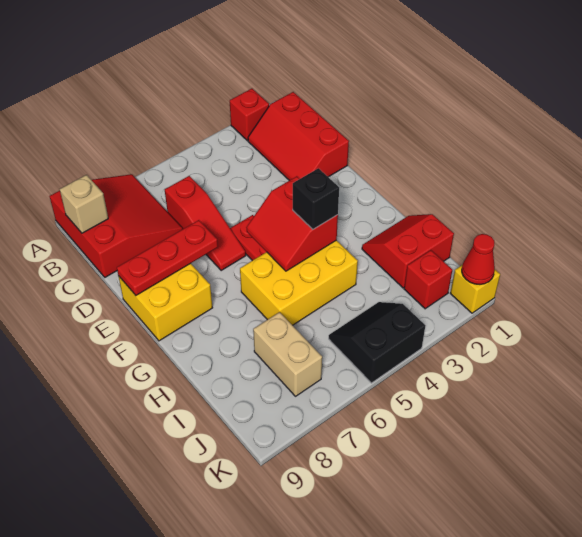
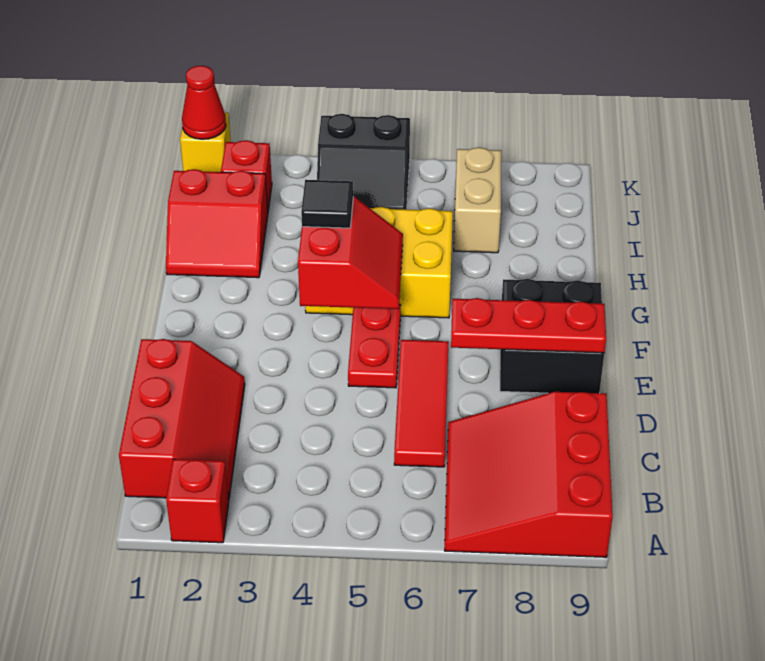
tan 1x1 brick [60,175,108,233] -> none
red 1x3 slope [165,176,246,270] -> red 1x3 tile [394,340,449,467]
yellow 2x2 brick [119,263,212,341] -> black 2x2 brick [500,279,604,393]
black 1x1 brick [293,168,339,229] -> black 1x1 tile [301,180,353,228]

